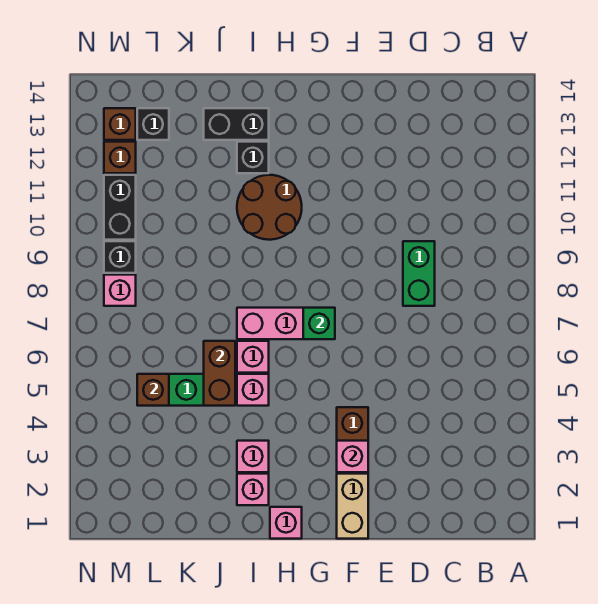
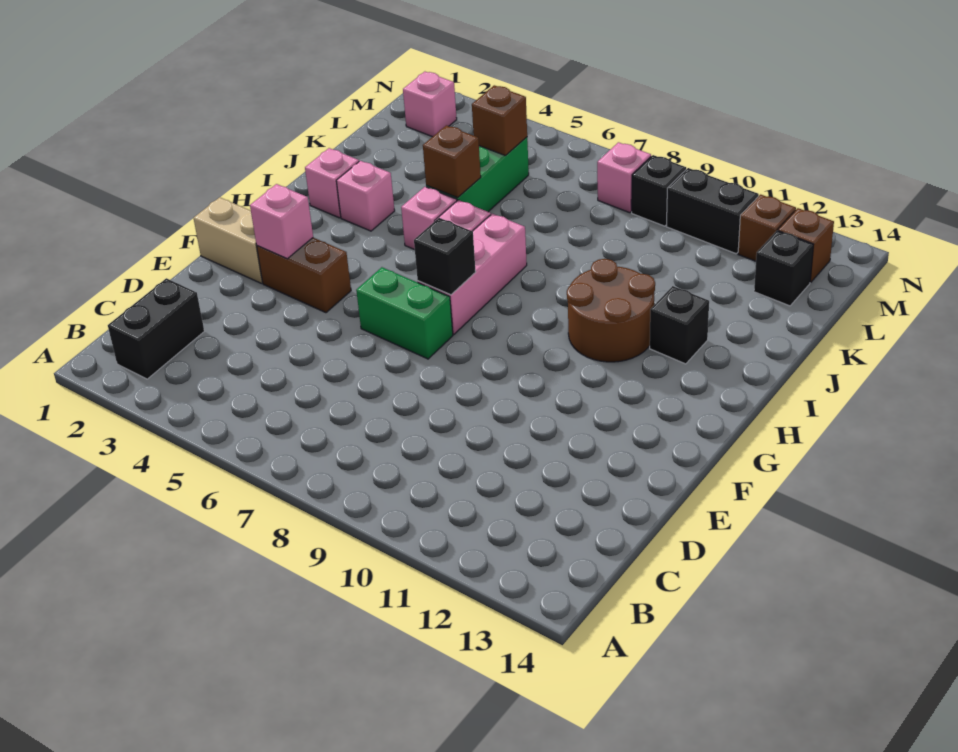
green 1x2 brick [403,241,435,306] -> green 1x2 brick moved to [356,267,453,359]
green 1x1 brick [303,308,335,339] -> black 1x1 brick [414,218,476,295]
pink 1x1 brick [270,507,302,539] -> pink 1x1 brick moved to [403,72,457,137]
black 1x2 brick [204,108,269,140] -> black 1x2 brick moved to [108,278,204,379]
brown 1x2 brick [204,341,235,406] -> brown 1x1 brick [423,125,481,198]

